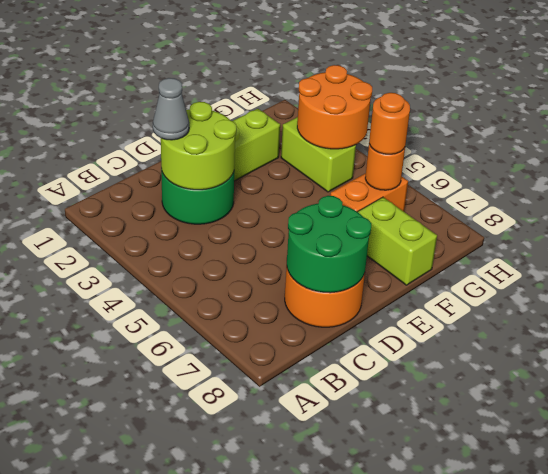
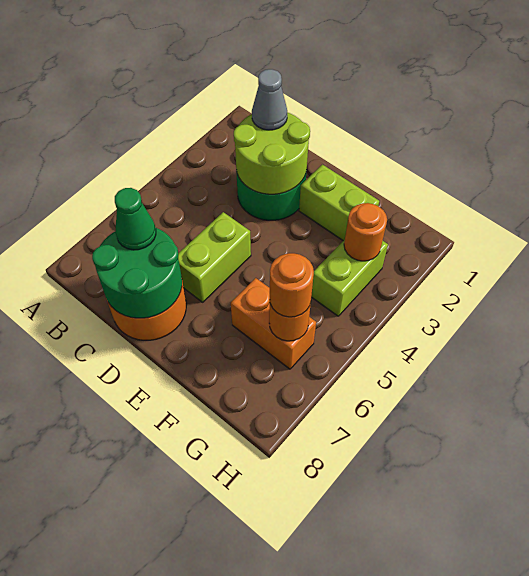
none -> green 1x1 cone [115,188,156,250]
lime 1x2 brick [358,197,437,285] -> lime 1x2 brick moved to [178,212,251,302]
orange 2x2 round brick [297,65,372,149] -> orange 1x1 round brick [344,203,387,261]

